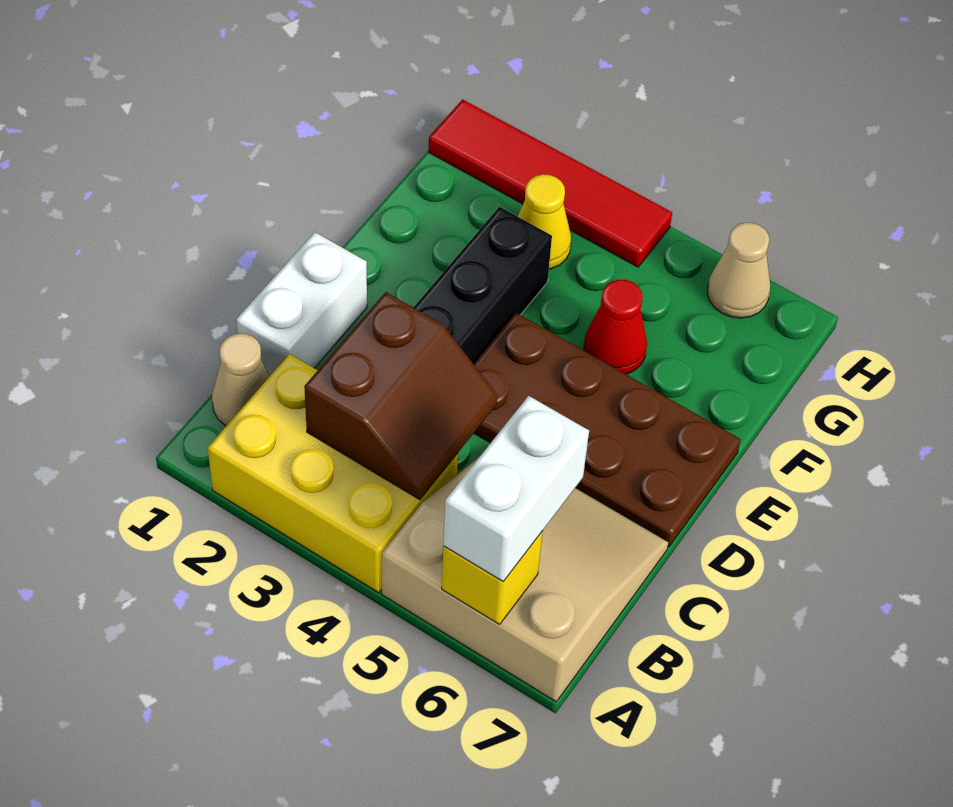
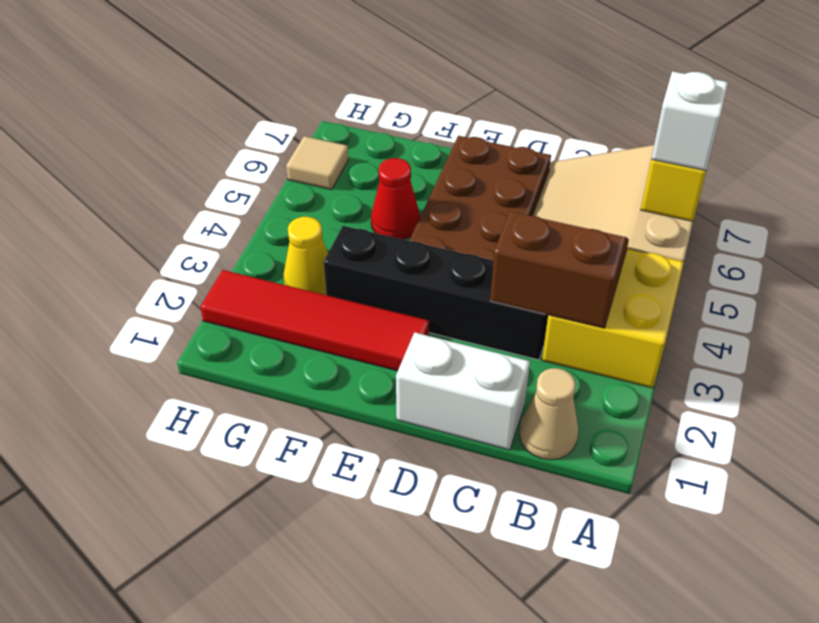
yellow 2x3 brick [208,354,458,593] -> yellow 2x2 brick [542,249,684,388]
white 1x2 brick [443,396,589,582] -> white 1x1 brick [651,71,728,171]
red 1x4 tile [429,99,672,267] -> red 1x4 tile turned to [200,270,429,371]
tan 1x1 cone [708,222,770,318] -> tan 1x1 tile [286,136,348,190]

